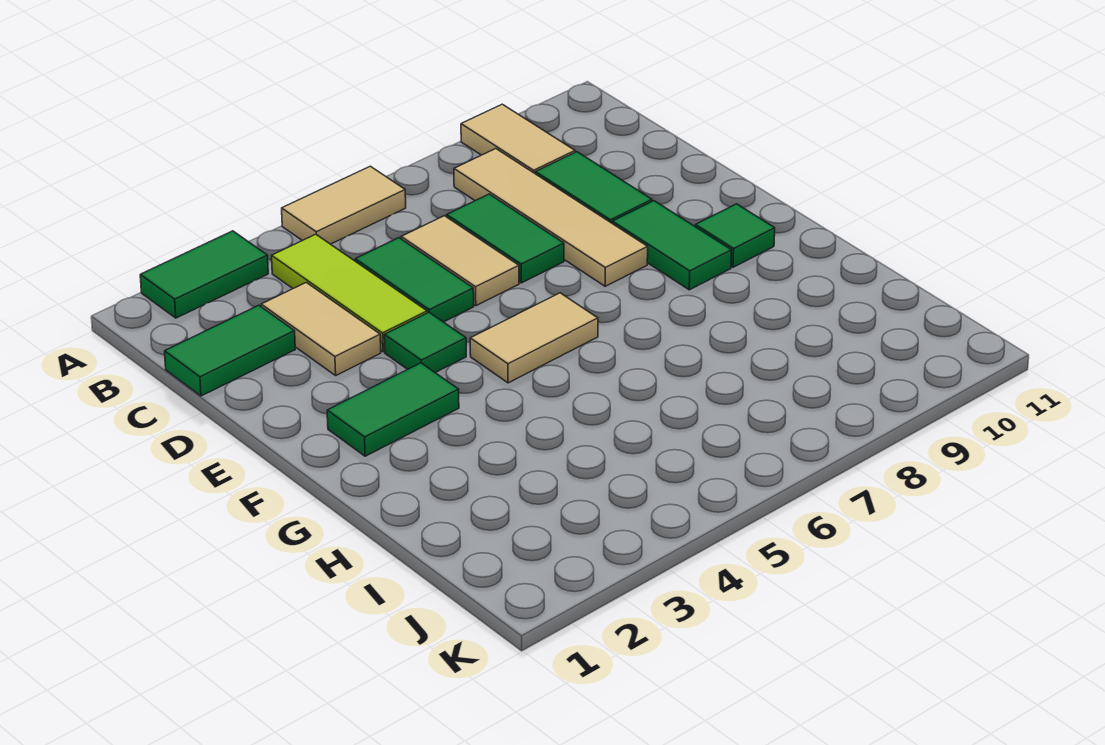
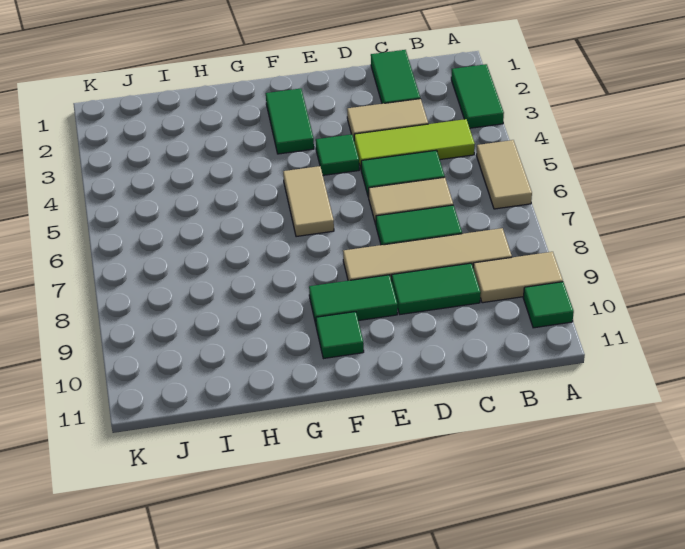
none -> green 1x1 tile [523,282,574,328]

